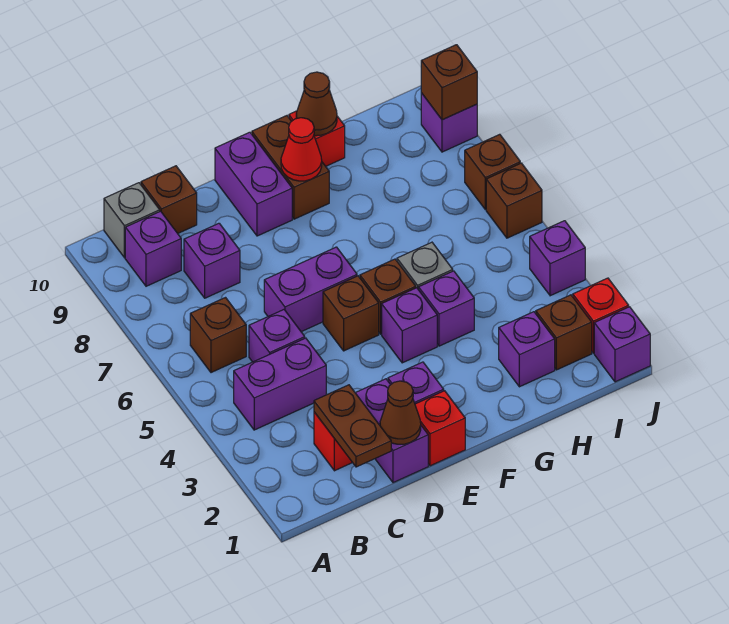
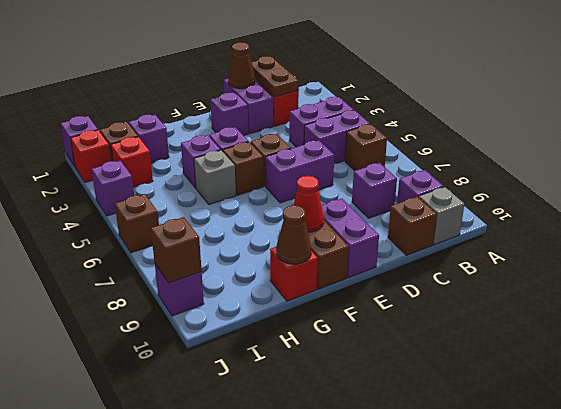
purple 1x1 brick [249,310,305,362] -> purple 1x2 brick [304,110,370,164]
red 1x1 brick [415,391,465,466] -> red 1x1 brick moved to [111,137,153,187]
brown 1x1 brick [465,134,520,209] -> none

